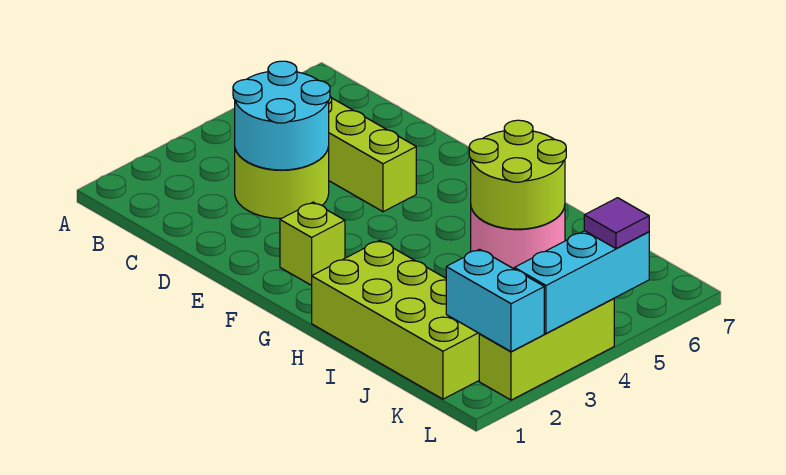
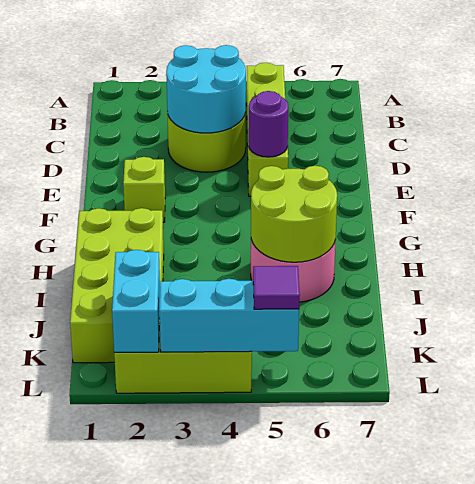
none -> purple 1x1 round brick [249,91,288,157]

